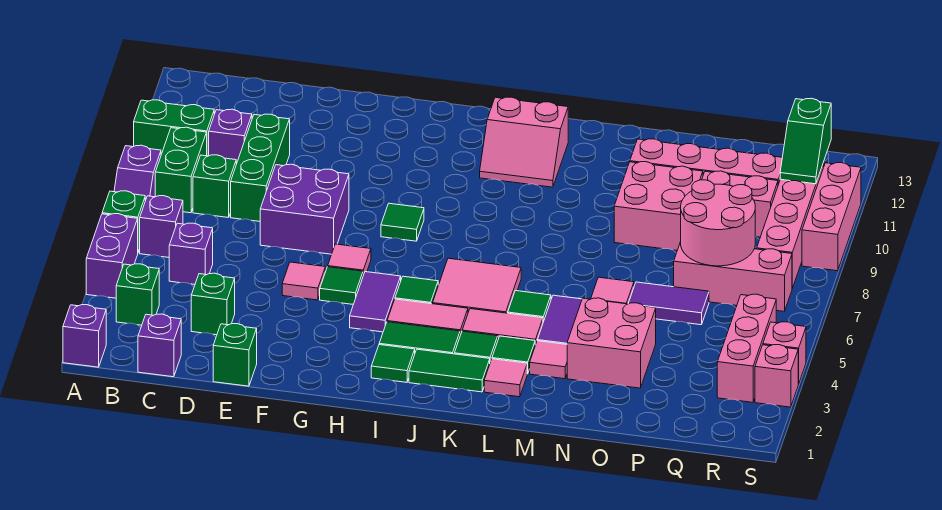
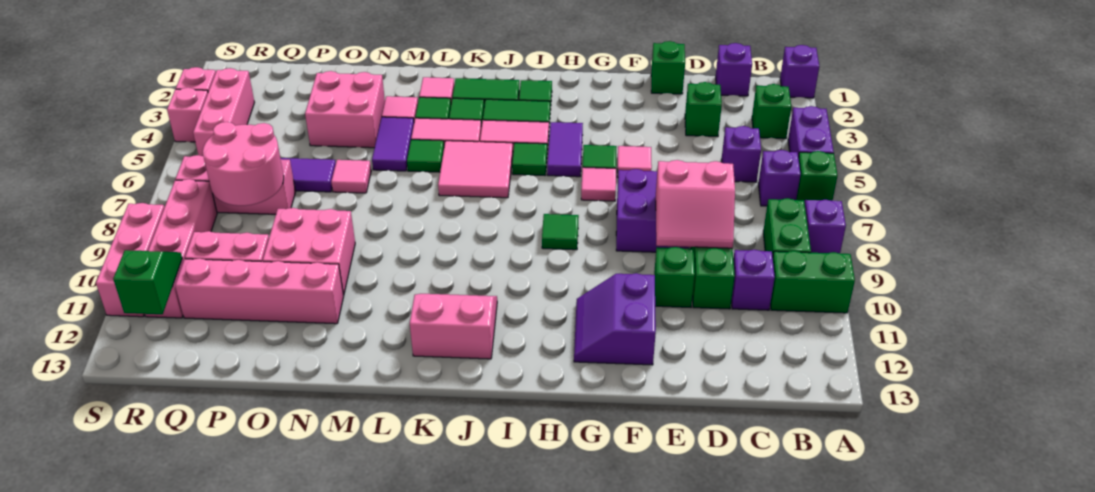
green 1x1 brick [193,155,236,218] -> green 1x1 brick moved to [654,247,695,307]
none -> pink 2x2 slope [656,160,735,248]
none -> purple 2x2 slope [574,273,656,365]

